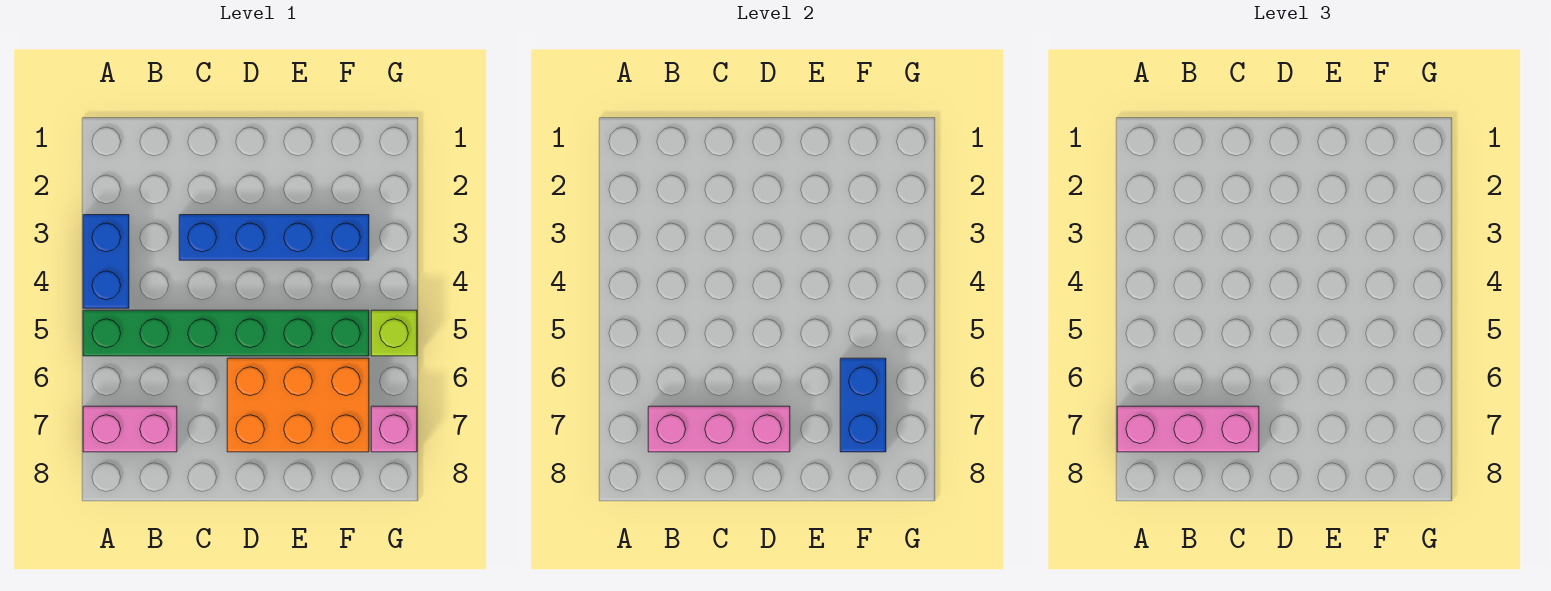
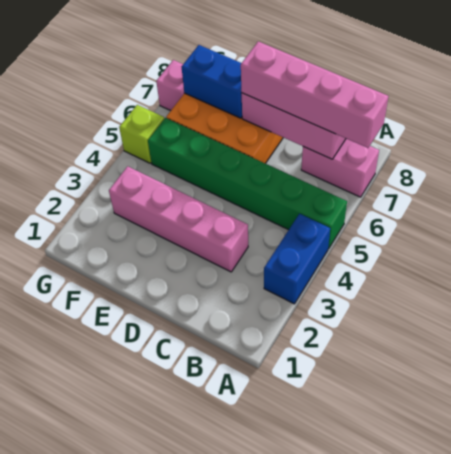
pink 1x3 brick [1117,406,1259,452] -> pink 1x4 brick [241,41,388,148]
blue 1x4 brick [179,215,369,260] -> pink 1x4 brick [109,166,248,272]
blue 1x2 brick [840,358,886,452] -> blue 1x2 brick turned to [182,45,242,118]

